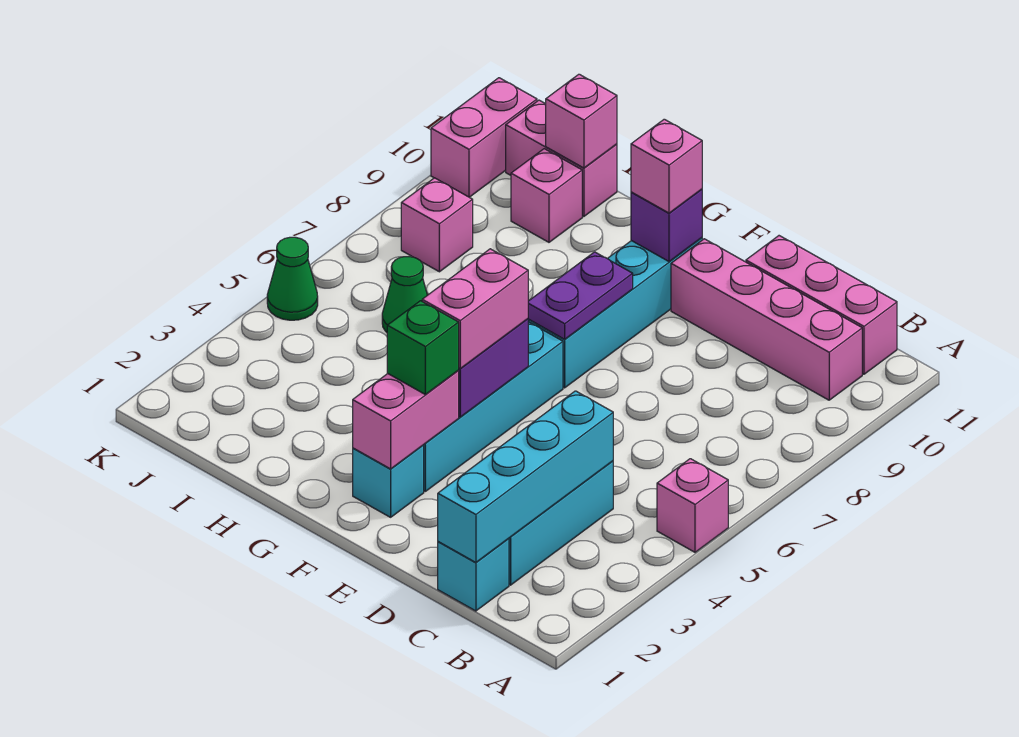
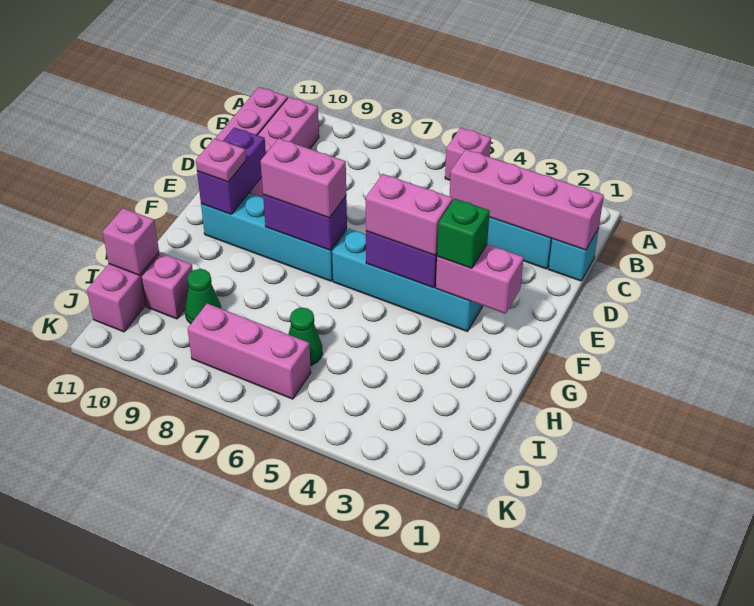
cyan 1x4 brick [438,391,613,562] -> pink 1x4 brick [449,149,604,250]
cyan 1x1 brick [353,445,424,517] -> none
purple 1x2 plate [528,252,633,339] -> purple 1x2 brick [263,195,347,250]
purple 1x1 brick [631,189,702,262] -> purple 1x2 brick [197,127,266,214]
pink 1x1 brick [631,119,702,213] -> pink 1x1 plate [196,138,246,182]
pink 1x1 brick [401,178,473,272] -> pink 1x3 brick [188,304,311,399]
green 1x1 cone [267,237,318,320] -> green 1x1 cone moved to [185,269,221,324]
pink 1x2 brick [431,78,537,197] -> pink 1x2 brick moved to [261,138,346,218]

